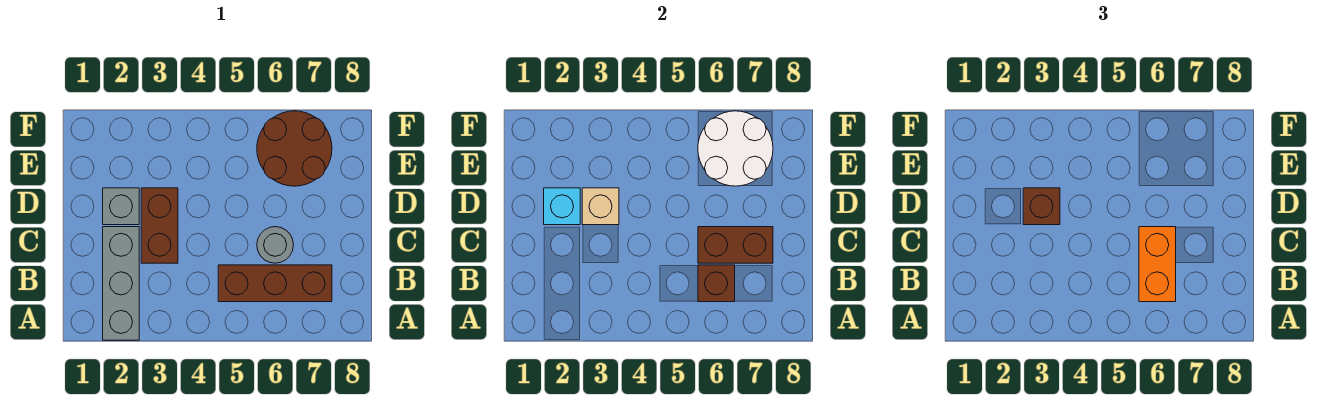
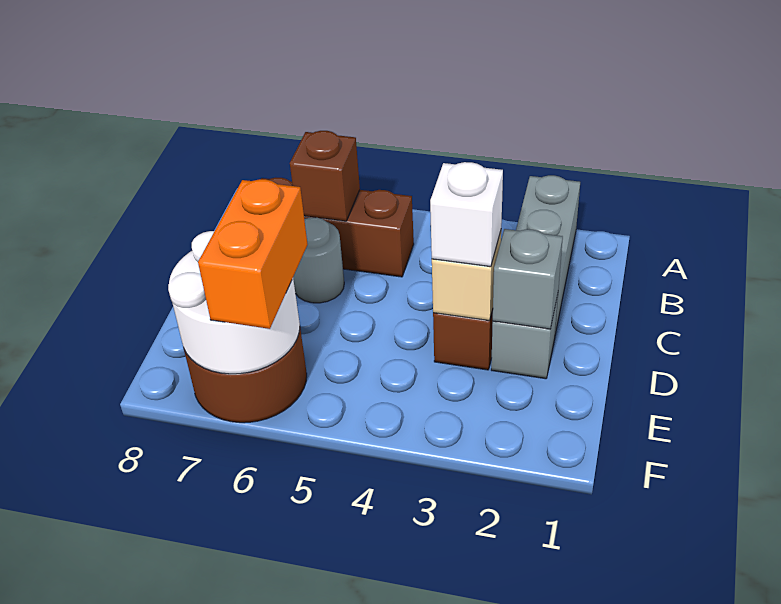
orange 1x2 brick [1139,227,1176,302] -> orange 1x2 brick moved to [198,179,308,329]
brown 1x2 brick [698,227,773,263] -> none
cyan 1x1 brick [544,188,580,225] -> grey 1x1 brick [493,229,563,329]
brown 1x1 brick [1023,188,1060,225] -> white 1x1 brick [430,162,503,267]

